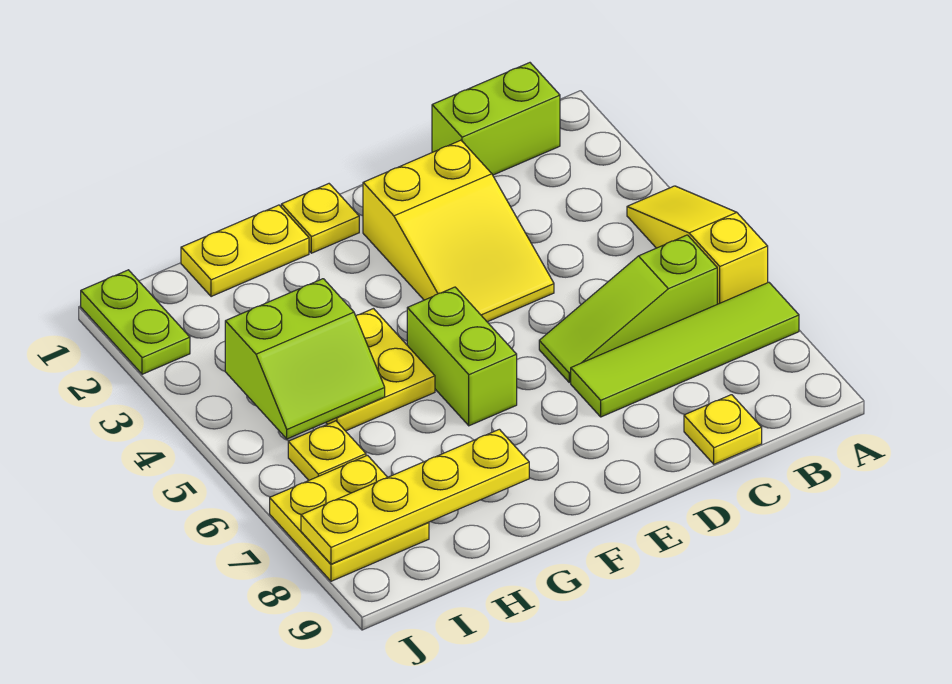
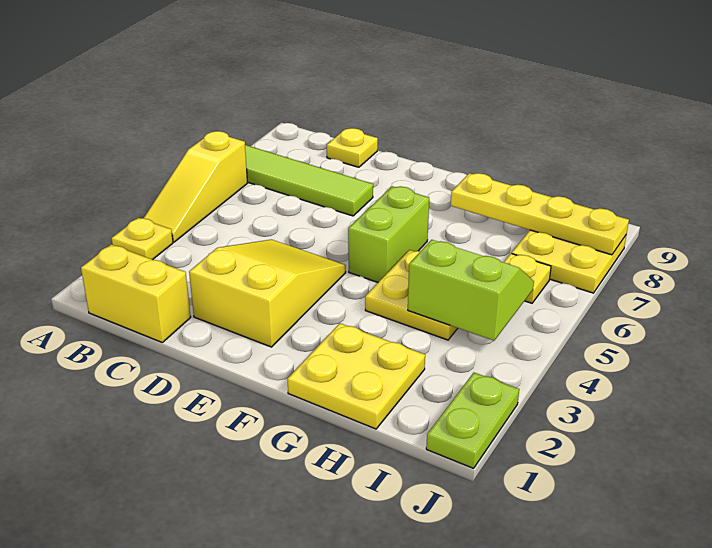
lime 1x2 brick [432,63,560,175] -> yellow 1x2 brick [81,245,191,342]
lime 1x3 slope [539,235,717,382] -> none
yellow 1x1 plate [281,184,359,253] -> yellow 1x1 plate moved to [112,218,173,260]
yellow 1x2 plate [181,205,309,297] -> yellow 2x2 plate [287,323,425,429]

